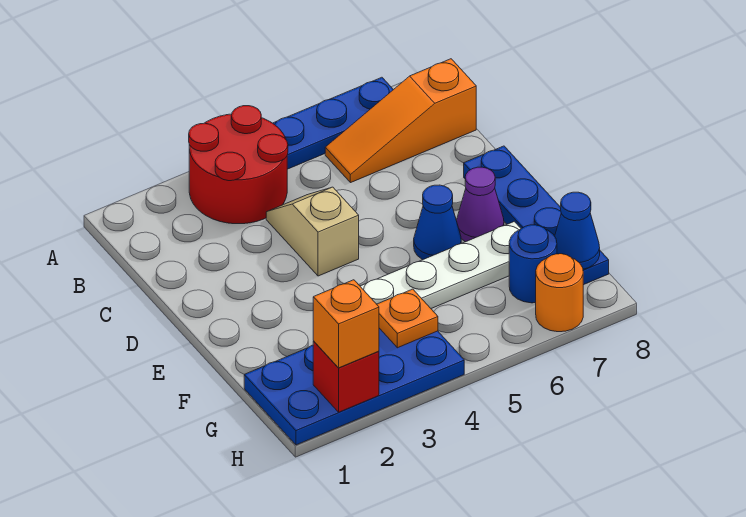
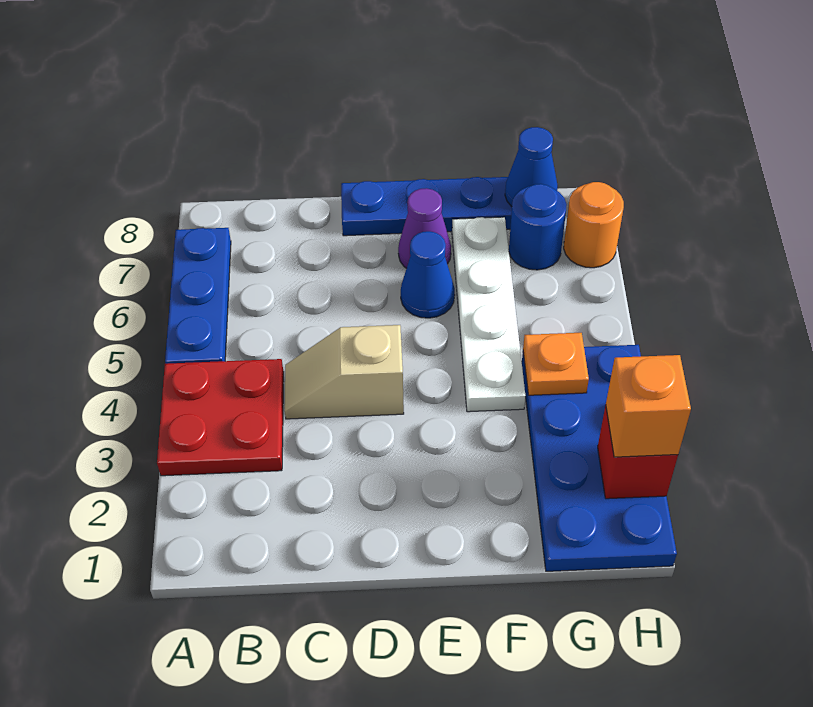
red 2x2 round brick [189,106,288,224] -> red 2x2 plate [157,359,284,476]
orange 1x3 slope [325,59,476,183] -> none

